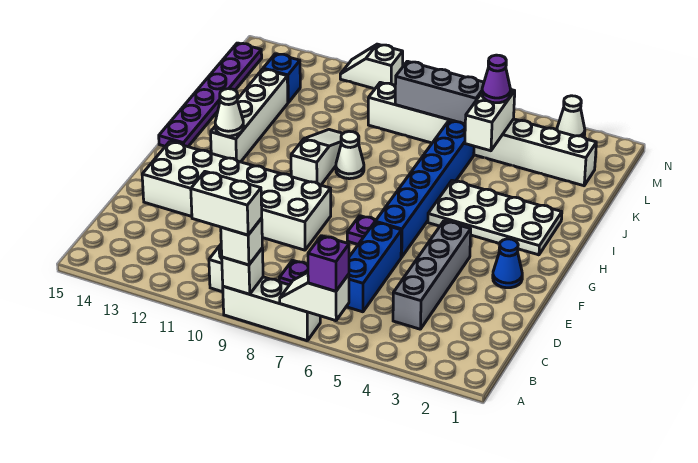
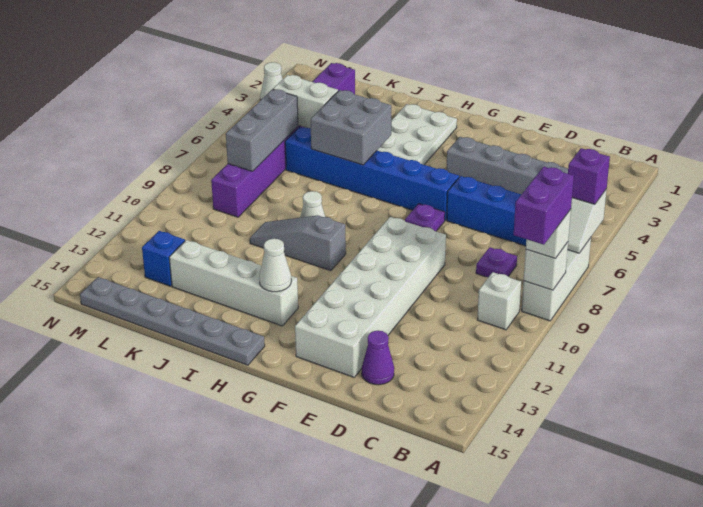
white 1x2 brick [191,172,262,235] -> purple 1x2 brick [514,167,574,245]
blue 1x1 cone [493,239,522,288] -> none
white 1x3 slope [291,130,343,185] -> grey 1x3 slope [250,215,346,271]
purple 1x6 plate [159,43,262,147] -> grey 1x6 plate [80,277,265,365]
none -> grey 2x2 brick [310,90,391,165]
white 1x8 brick [368,82,596,186] -> purple 1x8 brick [211,63,355,217]
purple 1x1 cone [482,55,511,103] -> purple 1x1 cone moved to [362,330,394,385]
white 1x2 slope [340,44,403,89] -> none

